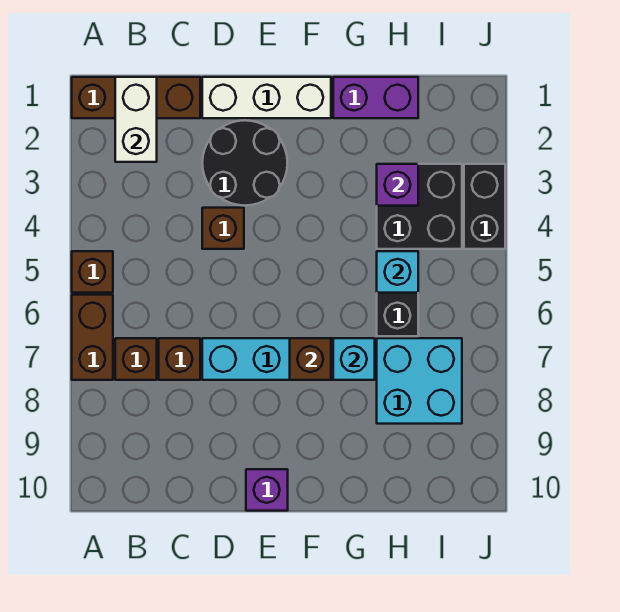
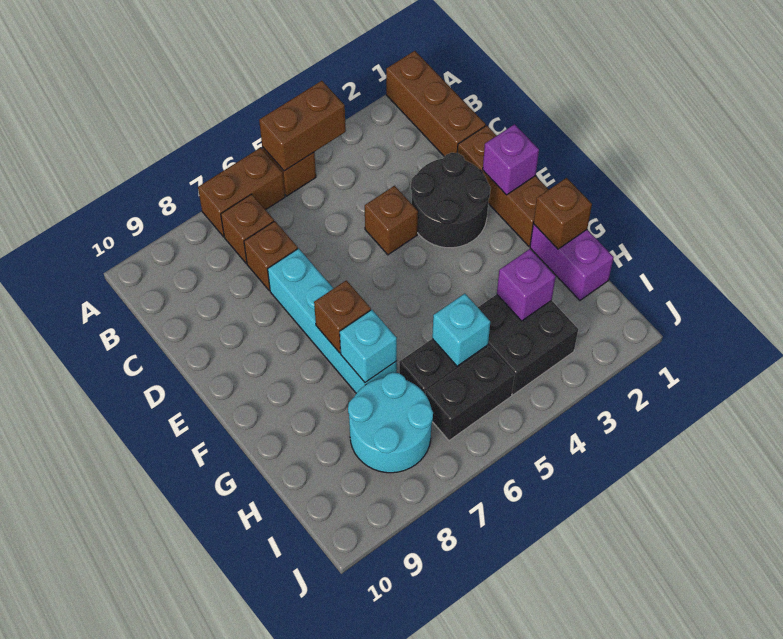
none -> brown 1x2 brick [259,81,346,171]
white 1x2 brick [115,77,157,162] -> none
white 1x3 brick [202,77,331,118] -> brown 1x3 brick [457,125,549,246]
purple 1x1 brick [246,469,288,511] -> purple 1x1 brick moved to [483,124,539,195]
none -> brown 1x1 brick [533,178,592,249]
cyan 2x2 brick [377,338,462,424] -> cyan 2x2 round brick [348,372,433,473]
black 1x2 brick [464,164,505,249] -> black 1x2 brick moved to [425,347,515,441]

